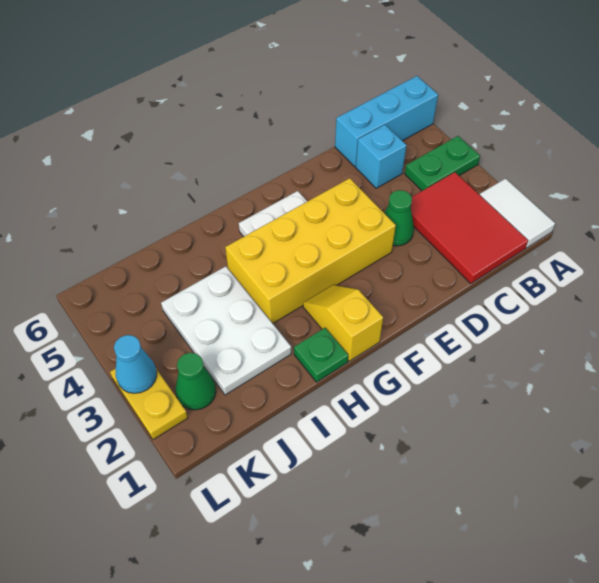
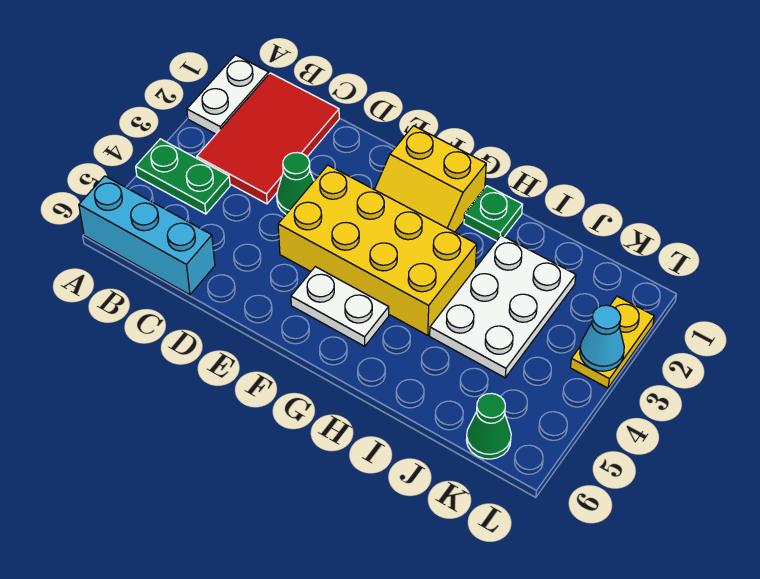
white 1x2 tile [480,179,555,248] -> white 1x2 plate [187,55,269,134]
cyan 1x1 brick [356,125,407,188] -> none
yellow 1x2 slope [303,285,383,361] -> yellow 2x2 slope [374,126,486,232]
green 1x1 cone [176,353,216,410] -> green 1x1 cone moved to [466,393,511,459]

